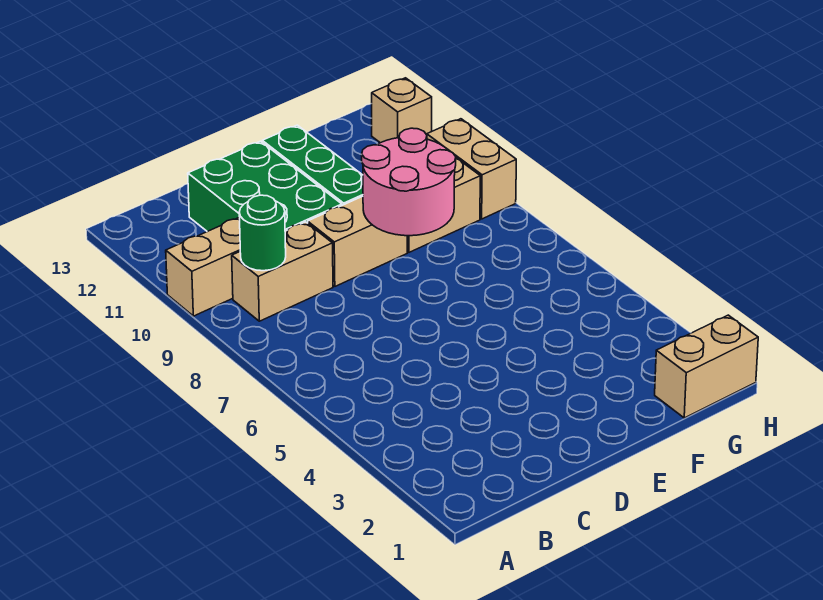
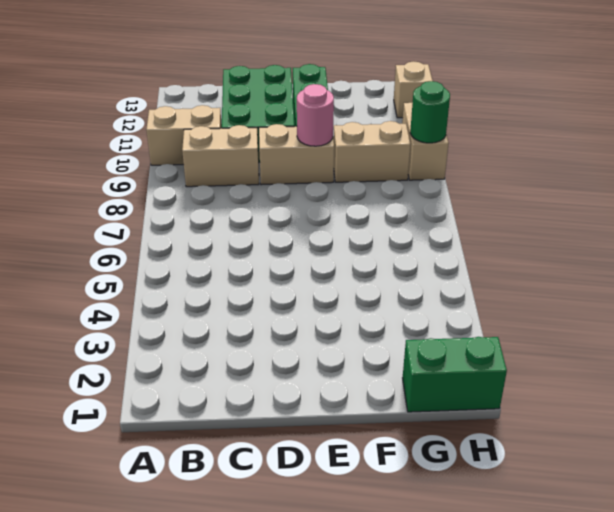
green 1x1 round brick [239,195,286,271] -> green 1x1 round brick moved to [410,81,450,143]
pink 2x2 round brick [362,128,456,236] -> pink 1x1 round brick [297,84,334,146]
tan 1x2 brick [655,315,758,418] -> green 1x2 brick [403,337,507,412]

